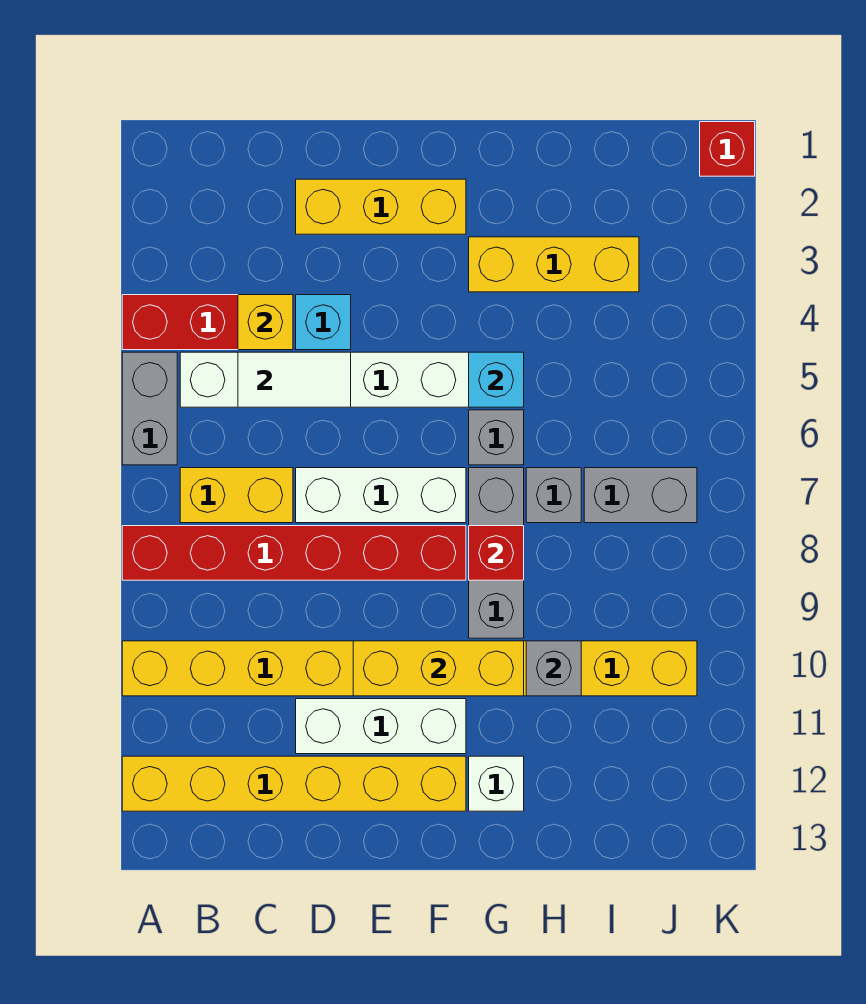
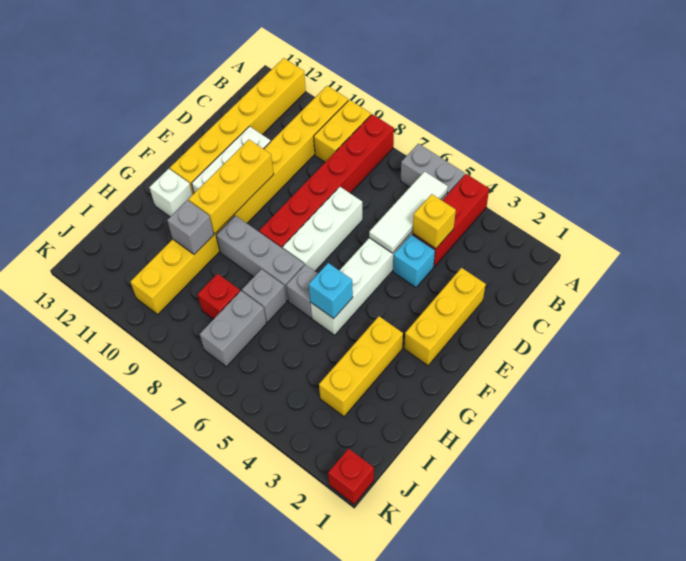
yellow 1x2 brick [180,468,293,523] -> yellow 1x2 brick moved to [314,100,371,162]
white 1x2 tile [238,352,351,407] -> white 1x3 tile [369,171,448,253]
red 1x1 brick [469,526,524,580] -> red 1x1 brick moved to [198,274,240,319]

